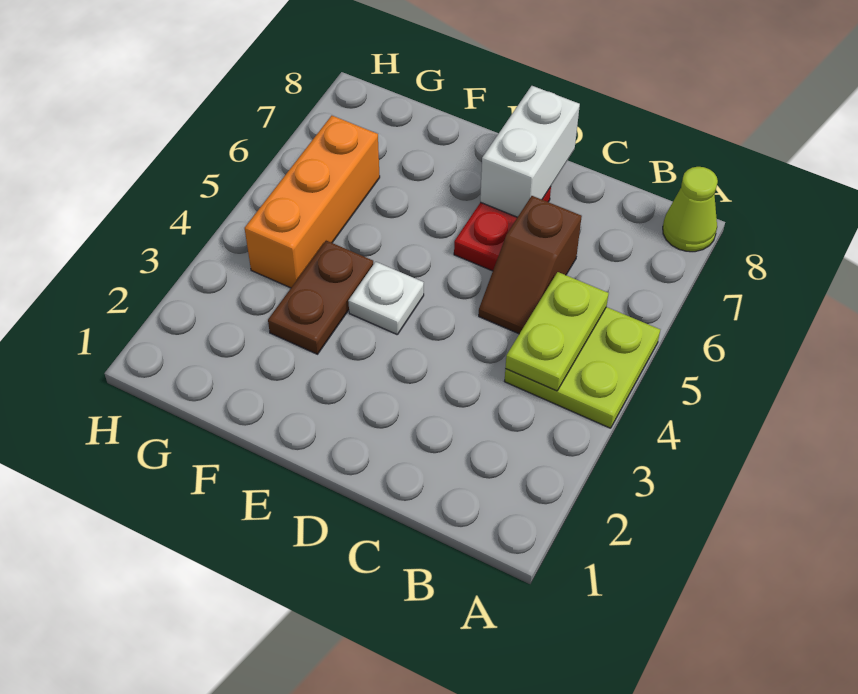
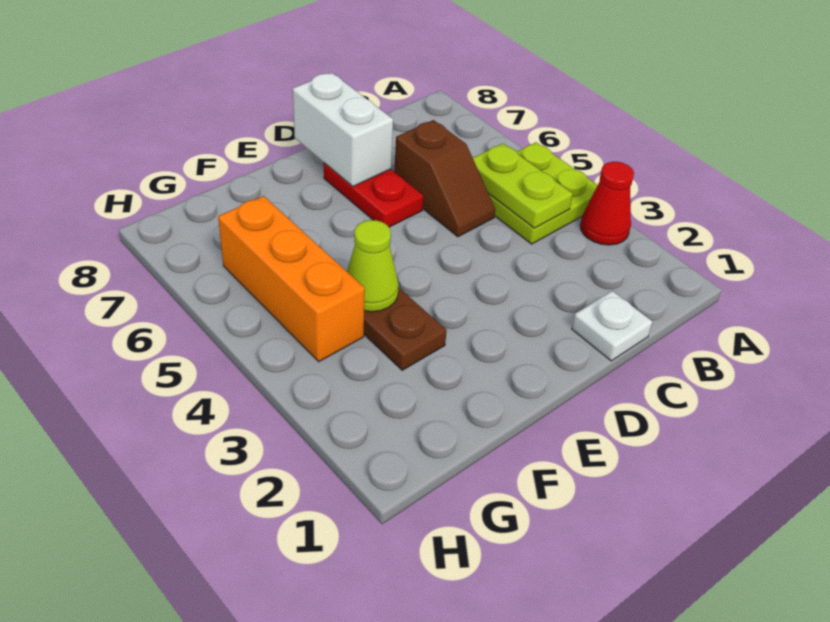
none -> red 1x1 cone [580,162,634,245]
lime 1x1 cone [663,167,718,252] -> lime 1x1 cone moved to [347,220,399,312]
white 1x1 plate [348,262,424,335] -> white 1x1 plate moved to [572,291,653,361]

